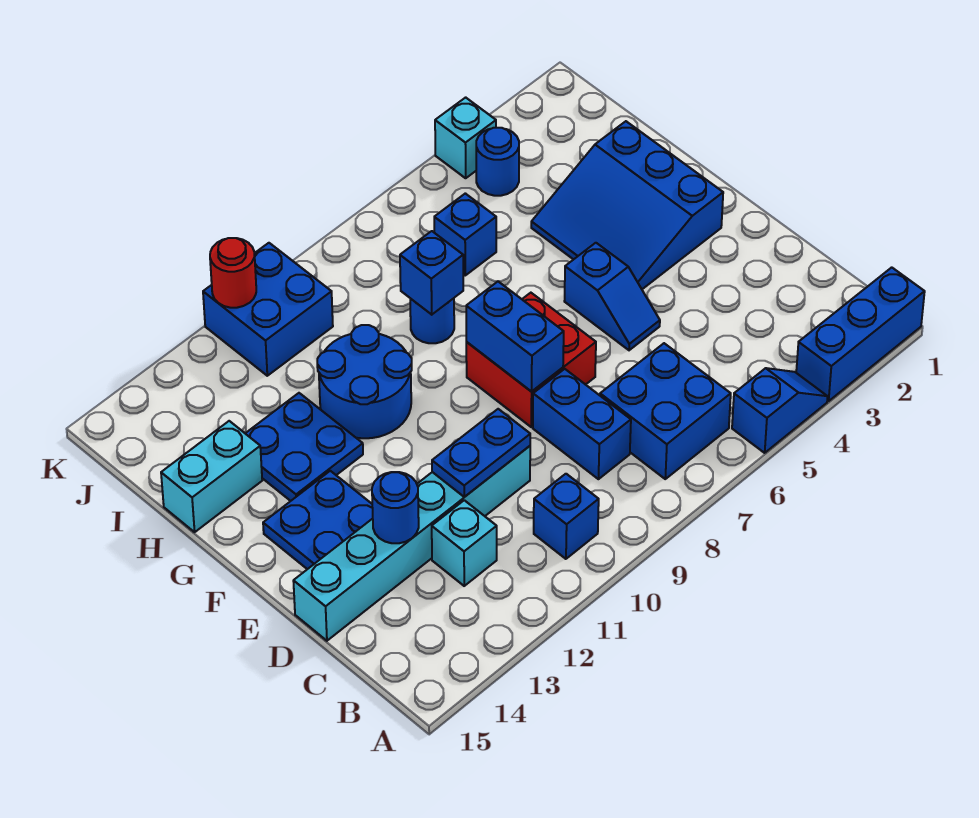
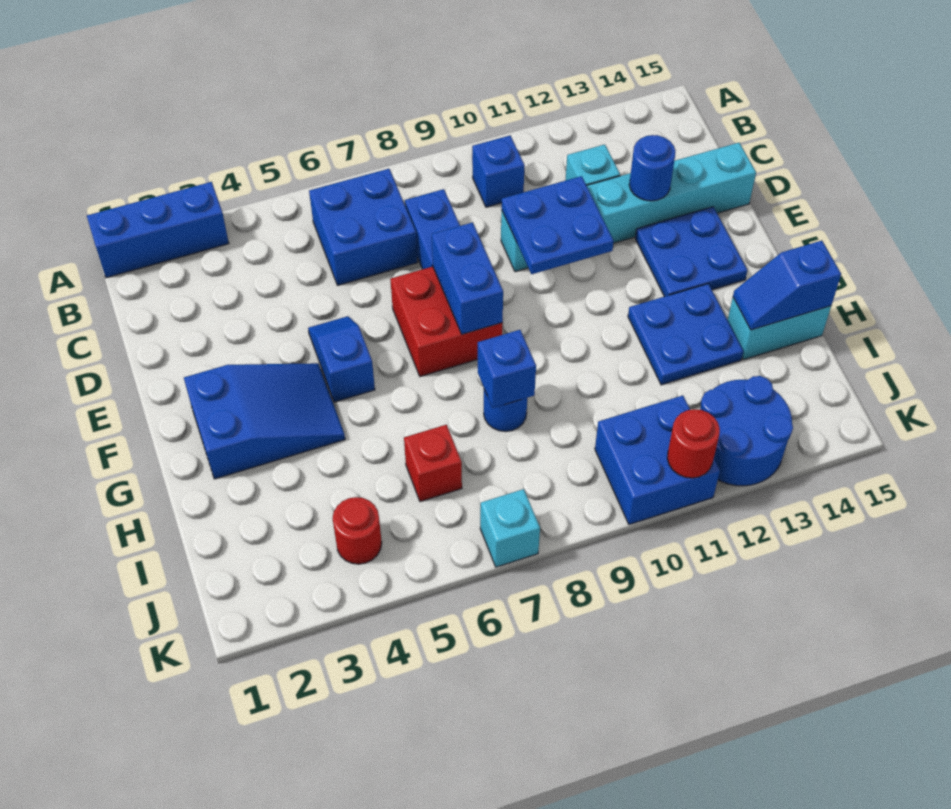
blue 1x2 slope [732,368,828,453] -> blue 1x2 slope moved to [733,241,841,330]
blue 1x2 plate [432,409,530,497] -> blue 2x2 plate [502,176,614,274]
blue 3x3 slope [531,121,723,289] -> blue 2x3 slope [184,363,345,479]
blue 2x2 round brick [317,325,412,438] -> blue 2x2 round brick moved to [700,376,793,486]
blue 1x1 brick [434,193,496,275] -> red 1x1 brick [404,425,462,502]
blue 1x1 round brick [476,128,519,196] -> red 1x1 round brick [333,497,382,564]
cyan 1x1 brick [435,97,496,178] -> cyan 1x1 brick moved to [480,489,540,567]

